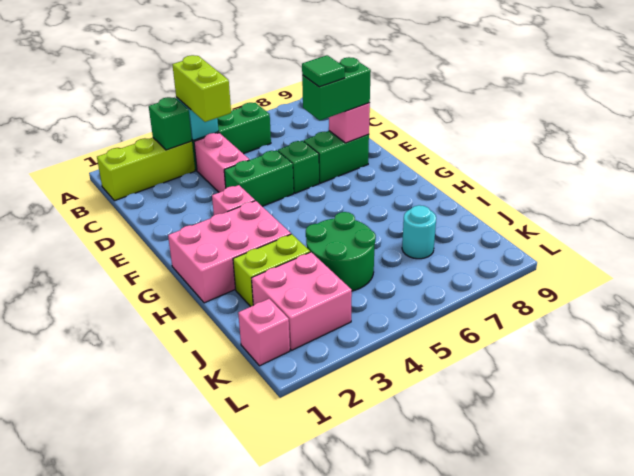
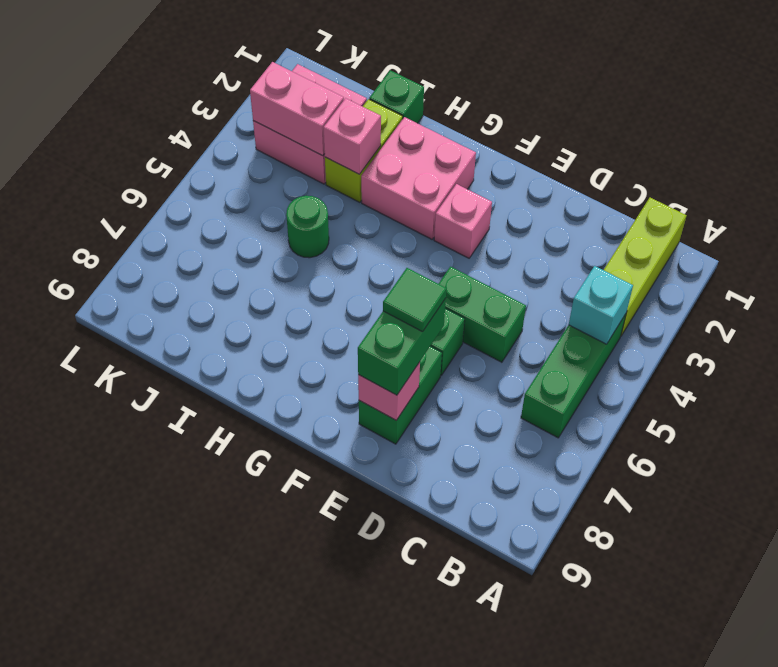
green 1x1 brick [149,97,192,150] -> green 1x1 brick moved to [369,70,424,123]
lime 1x2 brick [172,55,231,122] -> none
pink 1x2 brick [194,133,249,192] -> pink 1x2 brick moved to [250,62,344,156]
green 1x2 brick [224,150,294,206] -> green 1x2 brick turned to [439,267,526,362]
pink 2x3 brick [168,201,291,303] -> pink 2x2 brick [361,117,476,239]
green 2x2 round brick [306,212,376,291] -> green 1x1 round brick [286,196,329,258]
cyan 1x1 round brick [402,205,436,259] -> none
pink 1x1 brick [238,299,290,366] -> pink 1x1 brick moved to [323,98,381,174]

